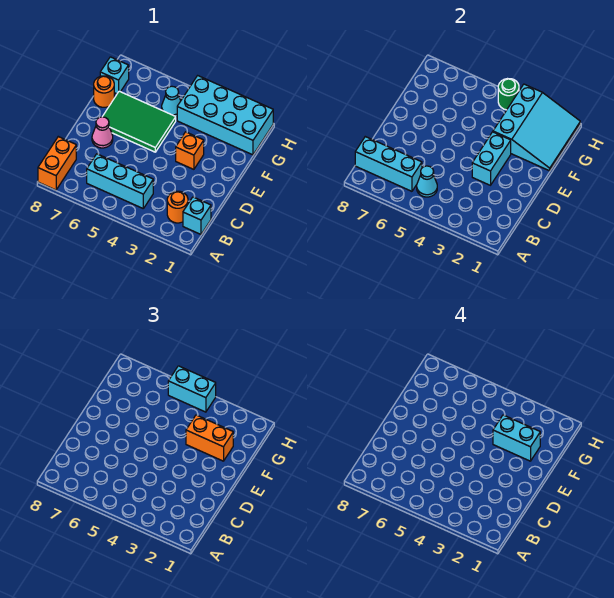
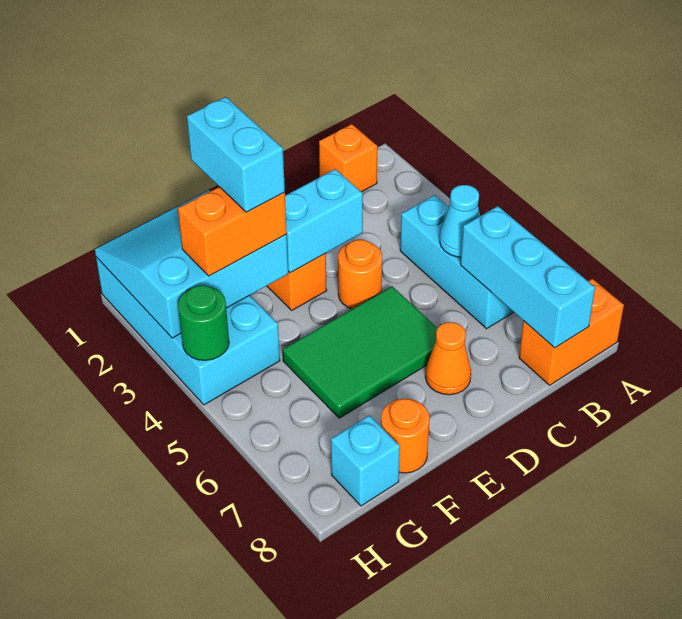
cyan 1x1 brick [183,197,211,234] -> orange 1x1 brick [319,124,377,192]
orange 1x1 round brick [167,191,188,223] -> orange 1x1 round brick moved to [338,240,382,309]
pink 1x1 cone [92,117,113,148] -> orange 1x1 cone [425,322,471,395]
green 2x3 tile [102,91,176,152] -> green 2x3 tile turned to [283,286,437,418]
orange 1x2 brick [186,415,233,461] -> orange 1x2 brick turned to [178,187,287,276]
cyan 1x1 cone [162,86,181,117] -> none
cyan 1x2 brick [168,366,216,412] -> none

